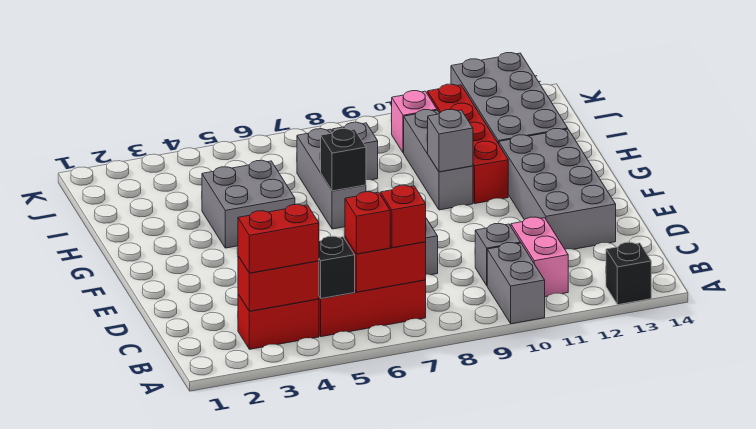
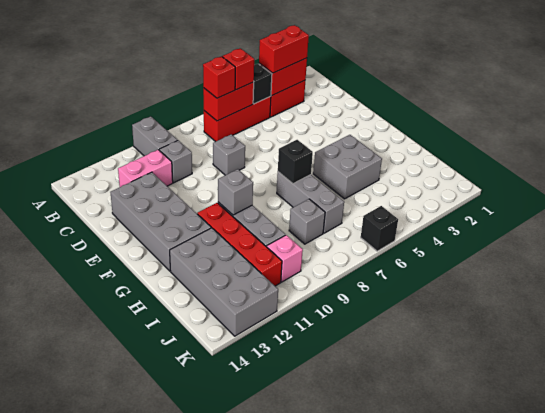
black 1x1 brick [606,242,651,305] -> black 1x1 brick moved to [361,206,398,251]
pink 1x2 brick [511,217,568,297] -> pink 1x2 brick turned to [118,150,173,187]

